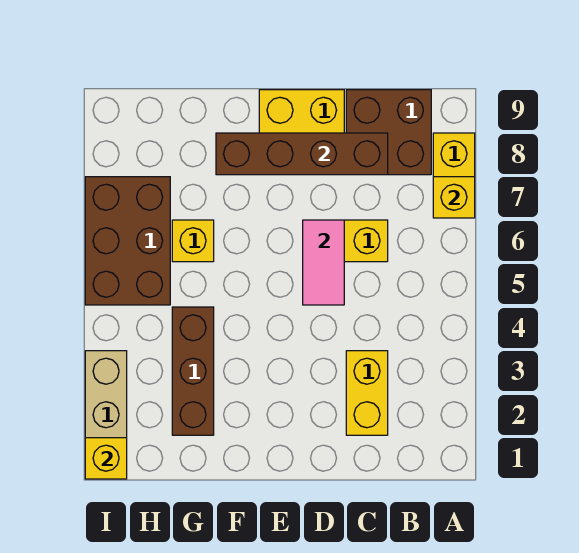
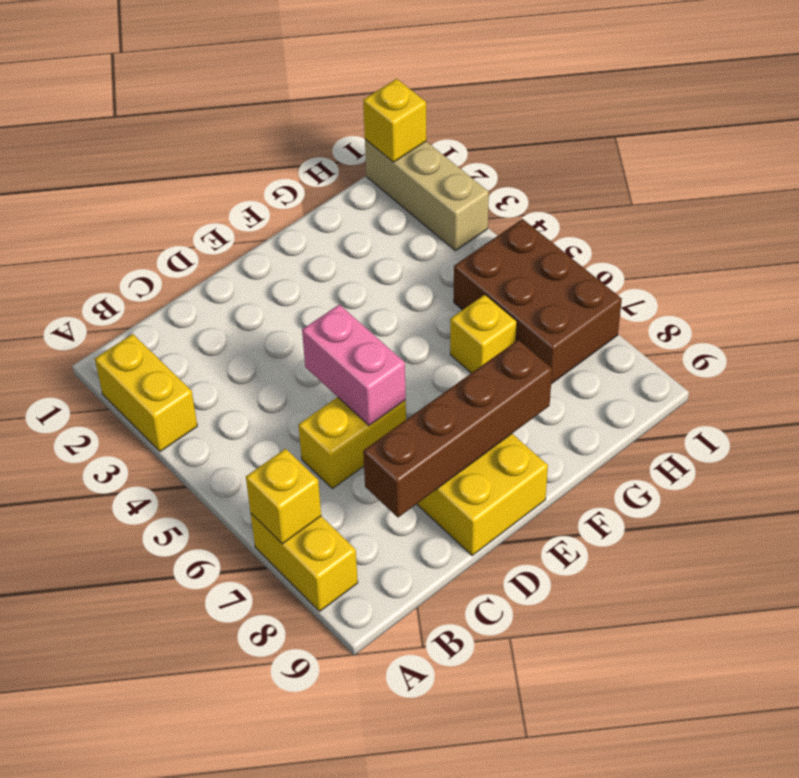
brown 2x2 brick [346,90,431,175] -> none
yellow 1x2 brick [346,351,388,435] -> yellow 1x2 brick moved to [95,334,197,452]
pink 1x2 tile [303,220,344,305] -> pink 1x2 brick [302,305,406,425]
brown 1x3 brick [172,307,214,435] -> none

